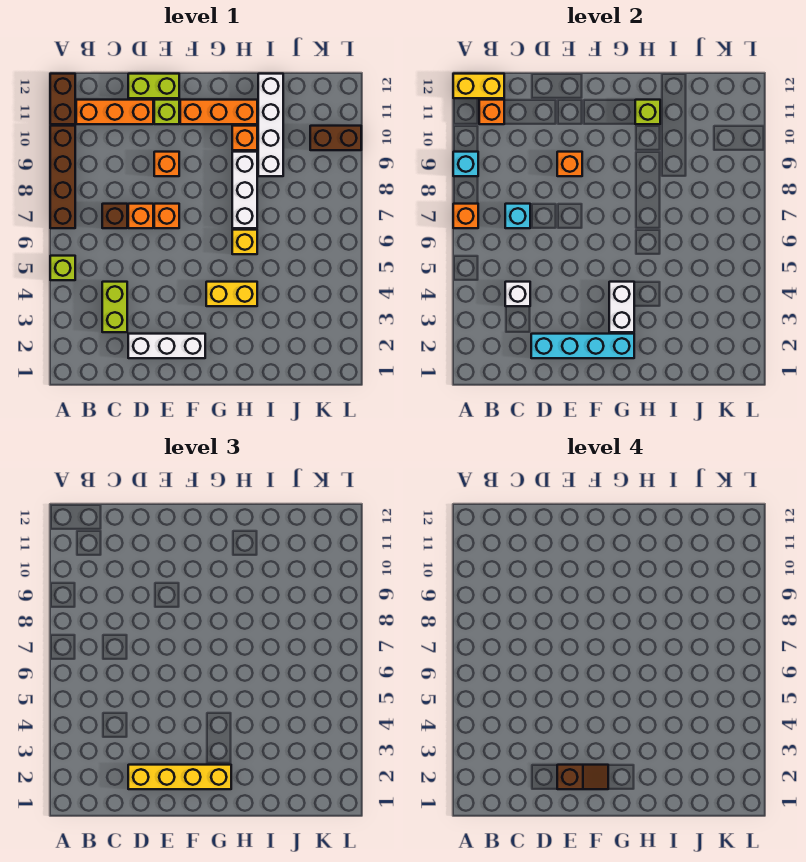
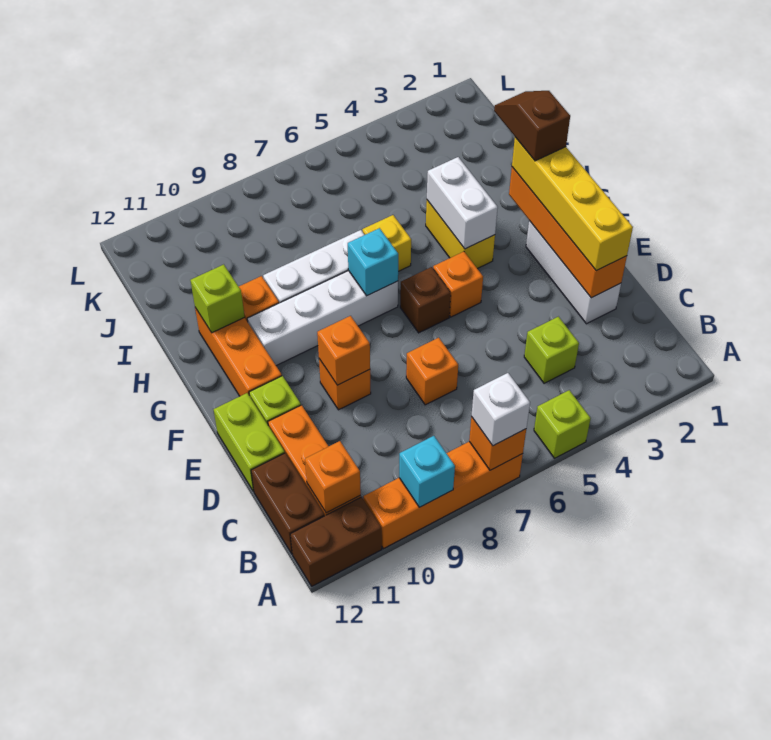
brown 1x4 brick [50,126,75,228] -> orange 1x4 brick [363,442,523,549]
yellow 1x2 brick [453,74,504,98] -> none
lime 1x2 brick [102,282,127,332] -> lime 1x1 brick [524,317,579,383]
white 1x1 brick [505,282,530,306] -> white 1x1 brick moved to [471,373,530,446]
brown 1x1 brick [102,204,127,228] -> brown 1x1 brick moved to [400,267,451,333]
cyan 1x1 brick [505,204,530,228] -> cyan 1x1 brick moved to [348,228,398,296]
cyan 1x4 brick [531,334,634,358] -> orange 1x4 brick [509,167,627,298]
brown 1x2 slope [557,765,608,789] -> brown 1x2 slope moved to [494,91,570,161]
orange 1x1 brick [154,204,179,228] -> orange 1x1 brick moved to [433,252,483,317]
white 1x2 brick [609,282,634,332] -> white 1x2 brick turned to [427,157,498,249]
white 1x4 brick [258,74,283,176] -> white 1x4 brick moved to [247,271,398,366]
brown 1x2 brick [310,126,361,150] -> brown 1x2 brick moved to [251,453,324,554]

